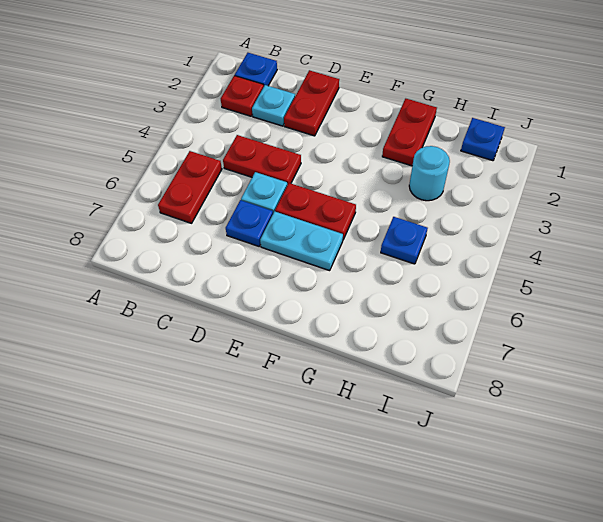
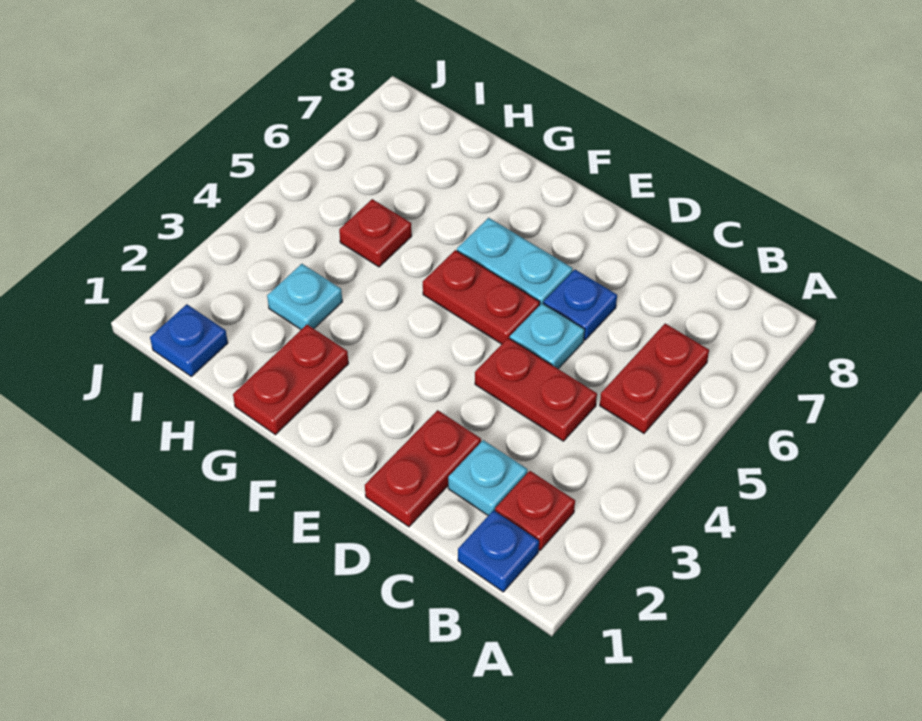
cyan 1x1 round brick [409,146,450,201] -> cyan 1x1 plate [267,264,342,329]
blue 1x1 plate [381,217,428,264] -> red 1x1 plate [339,199,412,267]

